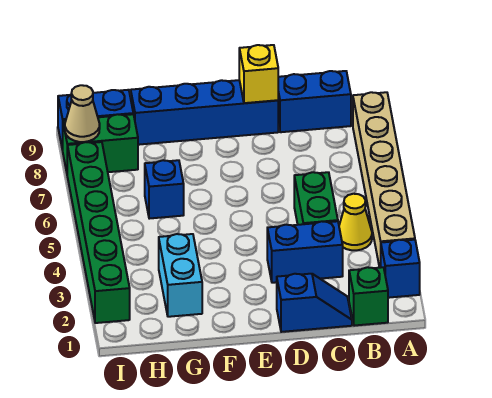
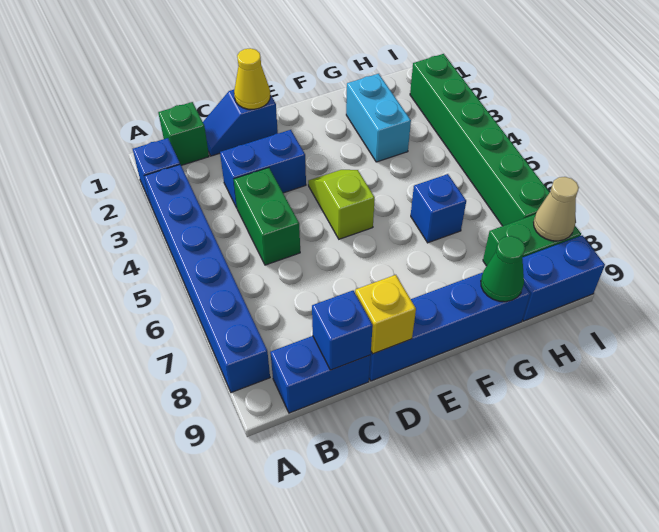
tan 1x6 brick [353,92,415,268] -> blue 1x6 brick [144,165,270,393]
yellow 1x1 cone [339,194,372,250] -> yellow 1x1 cone moved to [234,48,270,109]
none -> blue 1x1 brick [312,291,373,370]
none -> lime 1x2 slope [308,170,375,239]
none -> green 1x1 cone [481,236,525,302]

